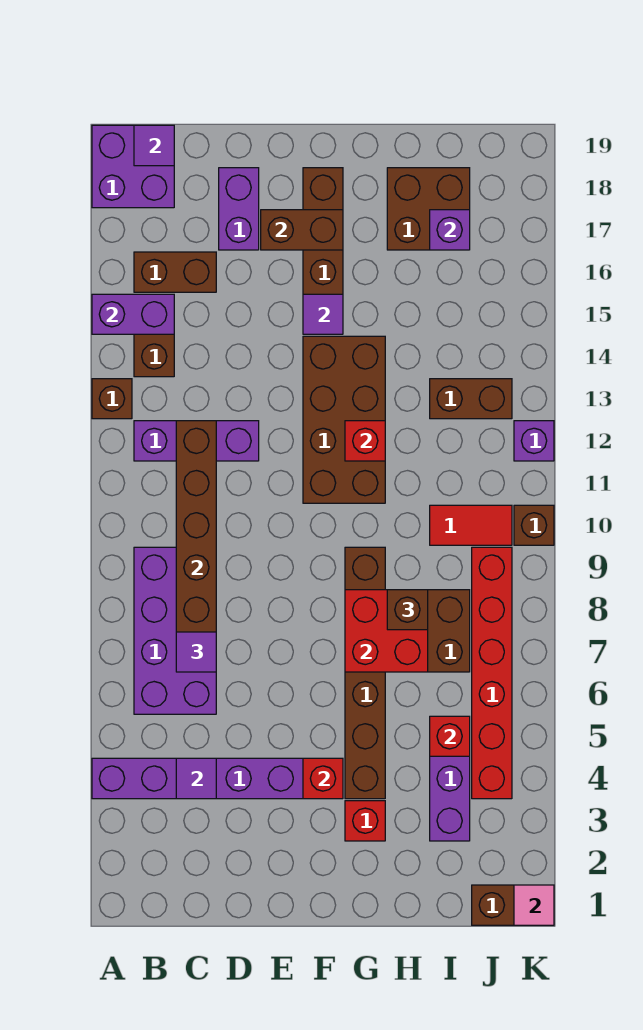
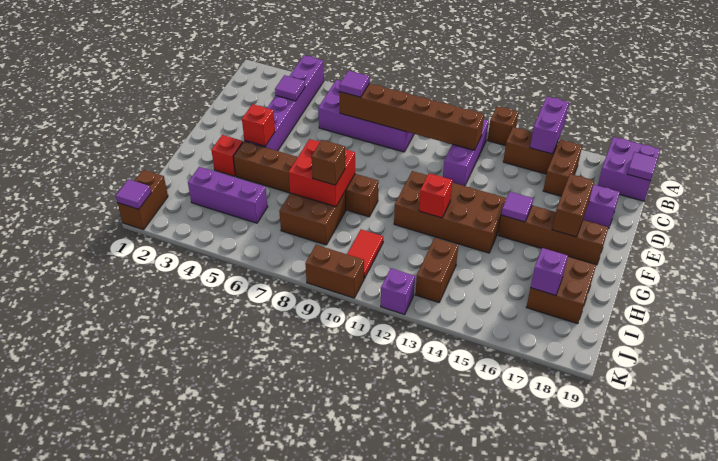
red 1x1 brick [430,716,470,756] -> none
red 1x6 brick [472,547,512,799] -> none
pink 1x1 tile [514,885,554,925] -> purple 1x1 tile [116,179,151,209]
brown 1x1 brick [514,505,554,545] -> brown 1x2 brick [305,245,364,298]

